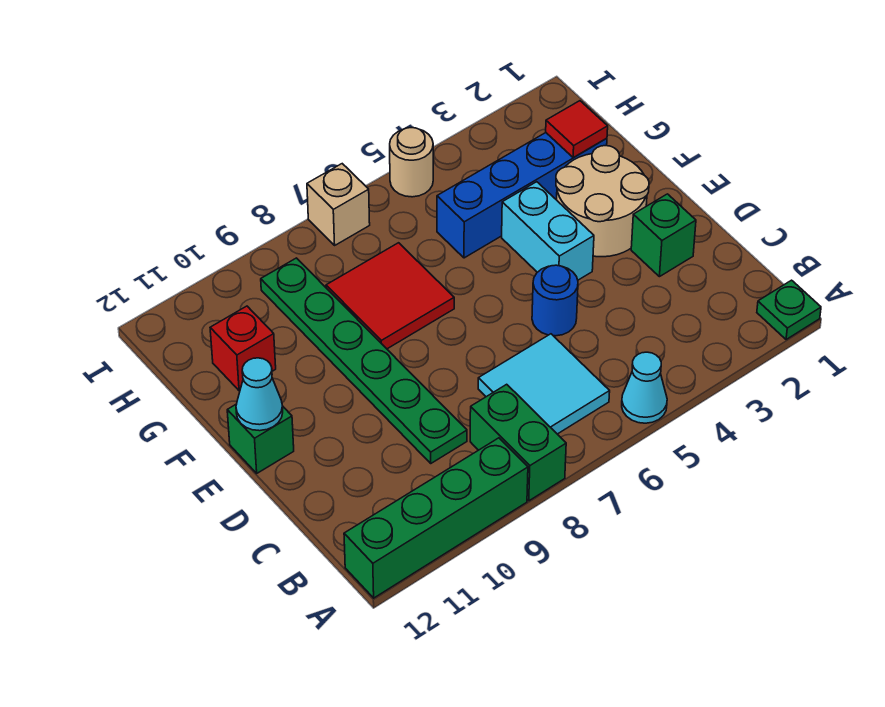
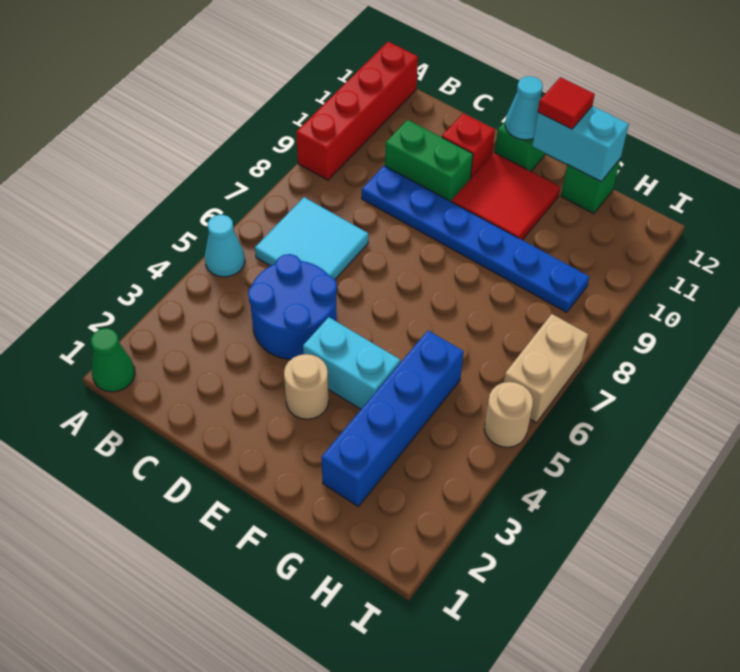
green 1x1 plate [757,280,821,340] -> green 1x1 cone [91,328,135,392]
green 1x2 brick [470,384,566,501] -> green 1x2 brick moved to [385,120,473,201]
green 1x4 brick [344,438,528,598] -> red 1x4 brick [296,42,418,180]
green 1x6 plate [261,258,467,463] -> blue 1x6 plate [362,166,589,312]
green 1x1 brick [631,194,696,277] -> green 1x1 brick moved to [561,158,621,213]
blue 1x1 round brick [532,265,578,336] -> blue 2x2 round brick [248,254,337,359]
tan 2x2 round brick [556,146,649,257] -> tan 1x1 round brick [284,354,329,419]
red 2x2 tile [326,243,454,349] -> red 2x2 tile moved to [451,153,560,240]
none -> cyan 1x2 brick [532,106,629,182]
red 1x1 tile [546,101,608,158] -> red 1x1 tile moved to [538,77,595,129]
red 1x1 brick [210,306,276,391] -> red 1x1 brick moved to [442,113,495,177]
tan 1x1 brick [307,164,370,245] -> tan 1x2 brick [504,314,588,423]

